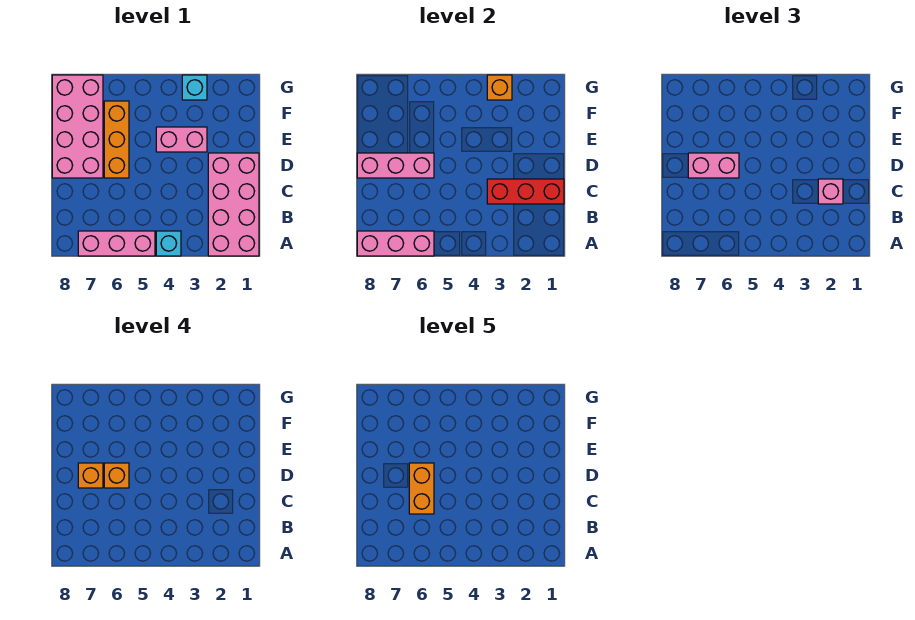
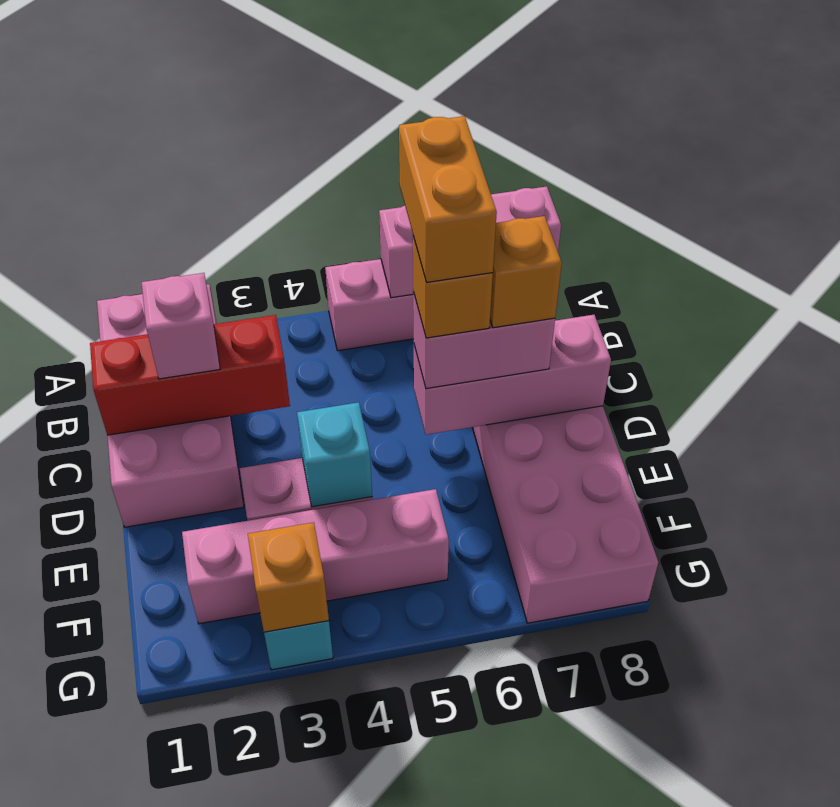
cyan 1x1 brick [156,231,181,256] -> cyan 1x1 brick moved to [297,402,372,507]
orange 1x3 brick [104,101,129,178] -> none
none -> pink 1x4 brick [182,489,449,624]

